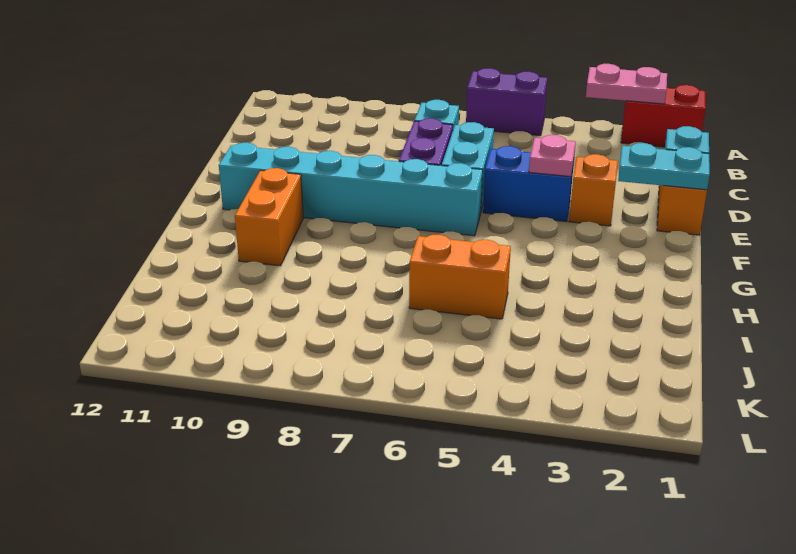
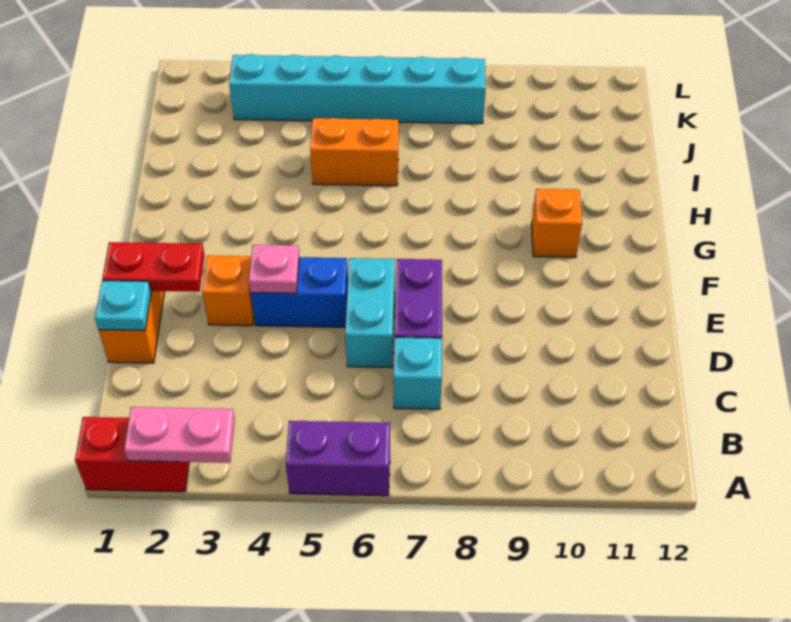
cyan 1x2 plate [618,143,710,190] -> red 1x2 plate [102,242,205,292]
cyan 1x6 brick [219,143,483,236] -> cyan 1x6 brick moved to [229,54,486,123]
orange 1x2 brick [235,168,303,266] -> orange 1x1 brick [532,189,582,257]

